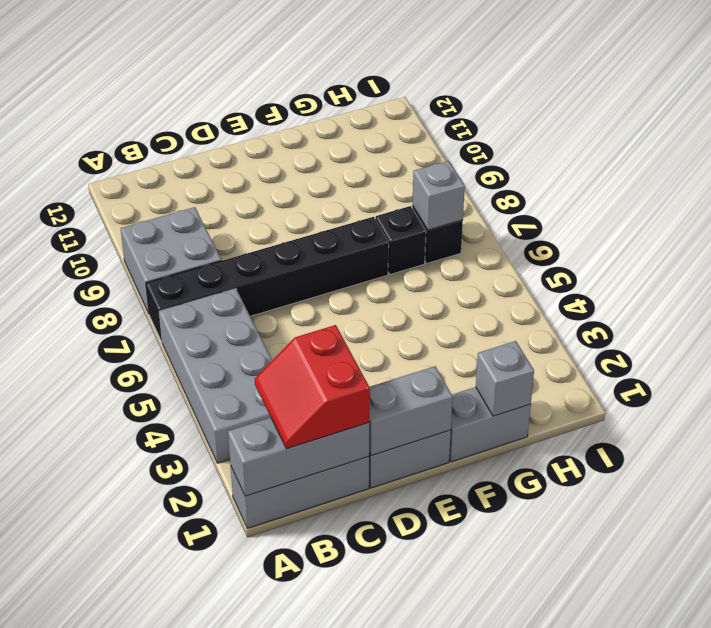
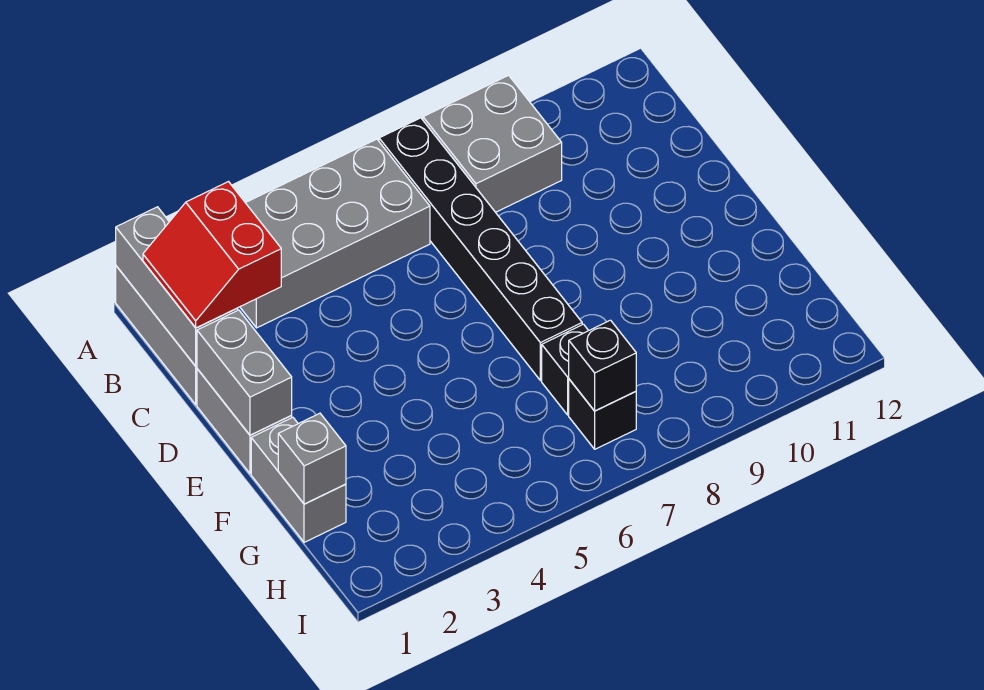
red 2x2 slope [255,325,370,449] -> red 2x2 slope turned to [143,182,281,328]
grey 1x1 brick [412,161,465,230] -> black 1x1 brick [569,320,636,411]

